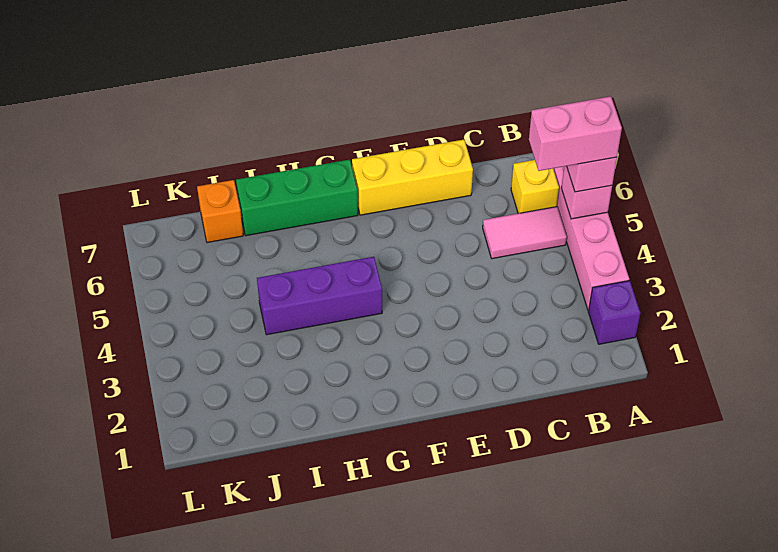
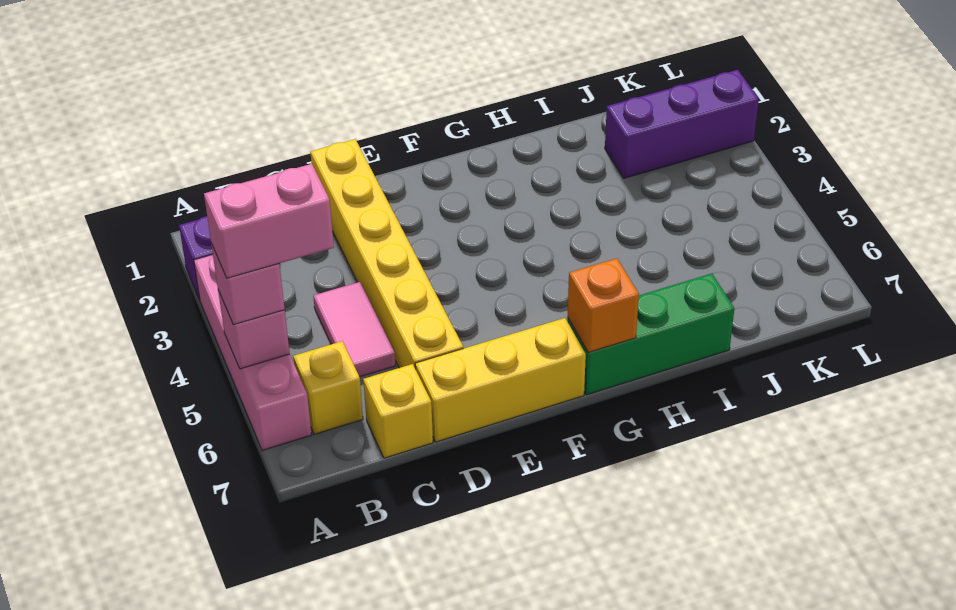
pink 1x2 tile [483,207,567,259] -> pink 1x2 tile turned to [313,282,396,377]
none -> yellow 1x1 brick [363,364,433,458]
none -> yellow 1x6 brick [310,139,463,369]
purple 1x3 brick [257,257,382,335] -> purple 1x3 brick moved to [605,70,759,178]
orange 1x1 brick [197,180,243,243] -> orange 1x1 brick moved to [568,258,639,352]

